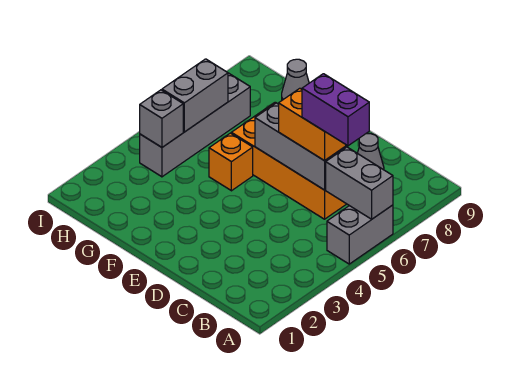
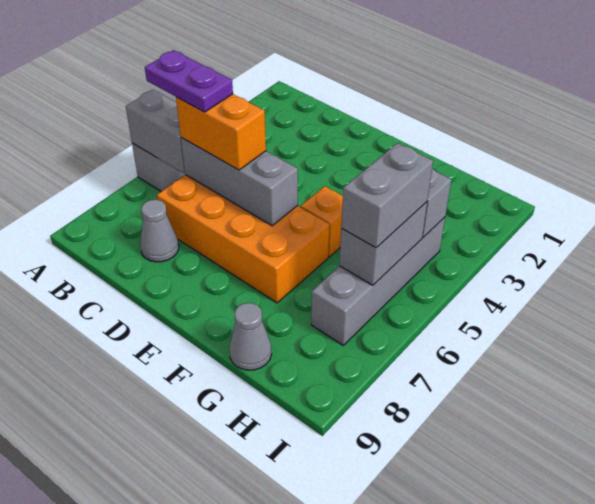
purple 1x2 brick [302,74,369,146] -> purple 1x2 plate [145,50,233,112]
none -> grey 1x2 brick [341,143,433,248]

